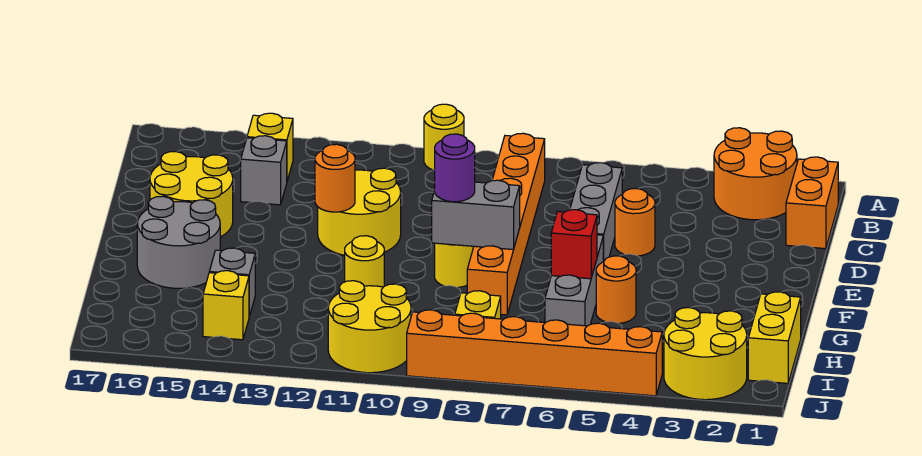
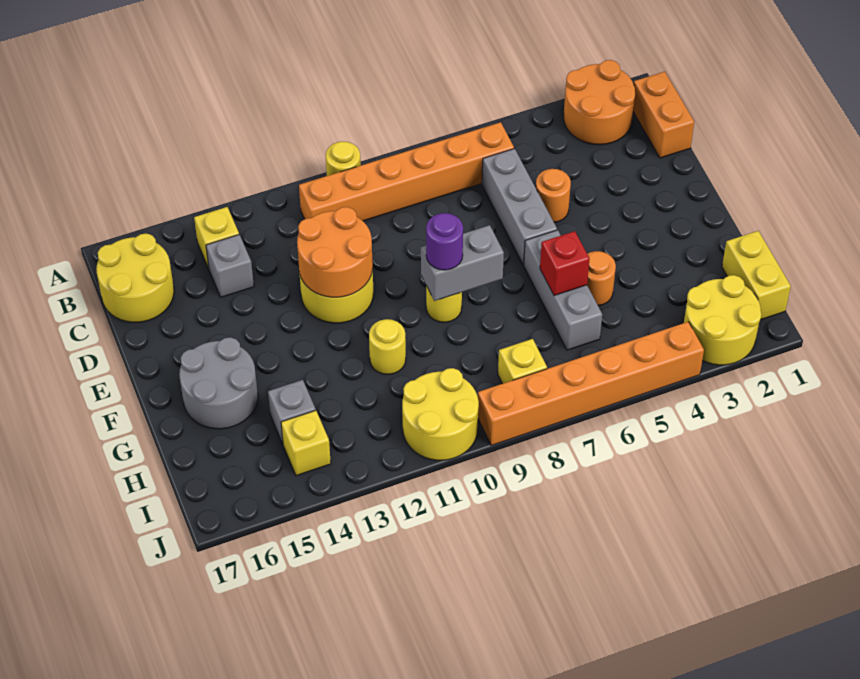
orange 1x6 brick [467,133,545,315] -> orange 1x6 brick turned to [299,122,514,221]
yellow 2x2 round brick [150,152,233,237] -> yellow 2x2 round brick moved to [96,234,174,322]
orange 1x1 round brick [315,144,355,212] -> orange 2x2 round brick [297,207,373,297]

